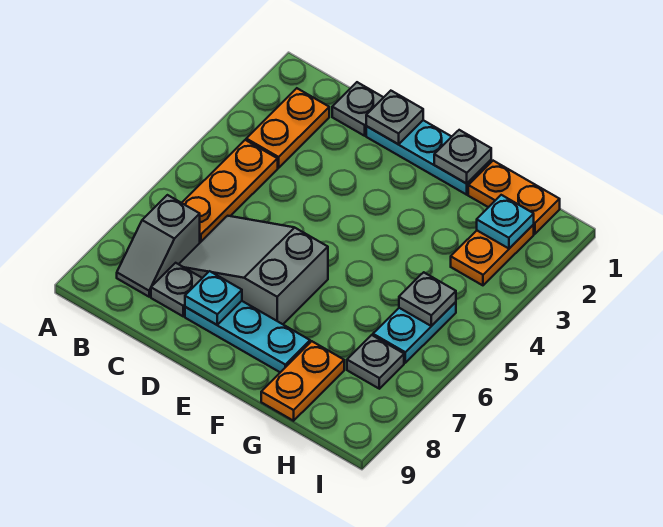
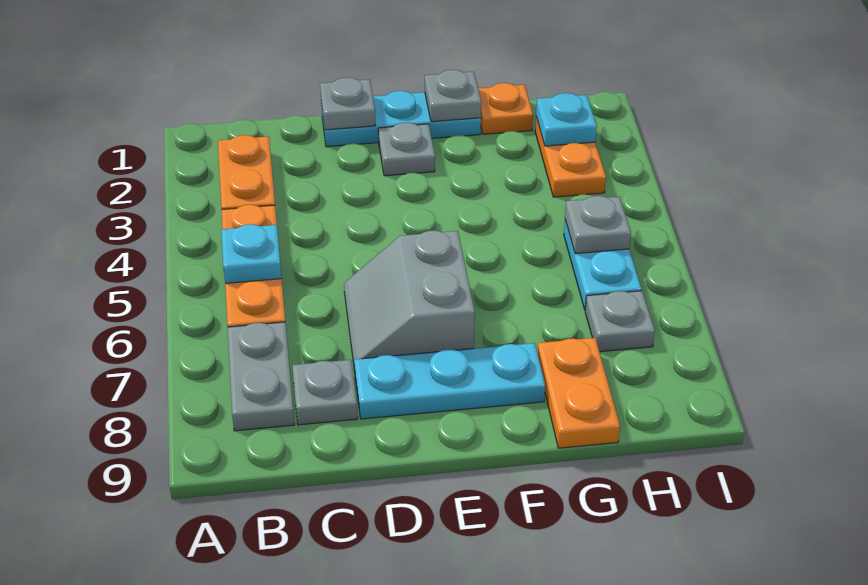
grey 1x2 slope [117,195,200,297] -> grey 1x2 plate [228,322,294,431]
grey 1x1 plate [332,82,384,136] -> grey 1x1 plate moved to [378,123,435,176]
grey 2x3 slope [179,216,328,324] -> grey 2x2 slope [344,230,475,371]
cyan 1x1 plate [185,271,242,325] -> cyan 1x1 plate moved to [221,224,282,283]
orange 1x2 plate [468,161,560,234] -> orange 1x1 plate [478,83,533,134]

